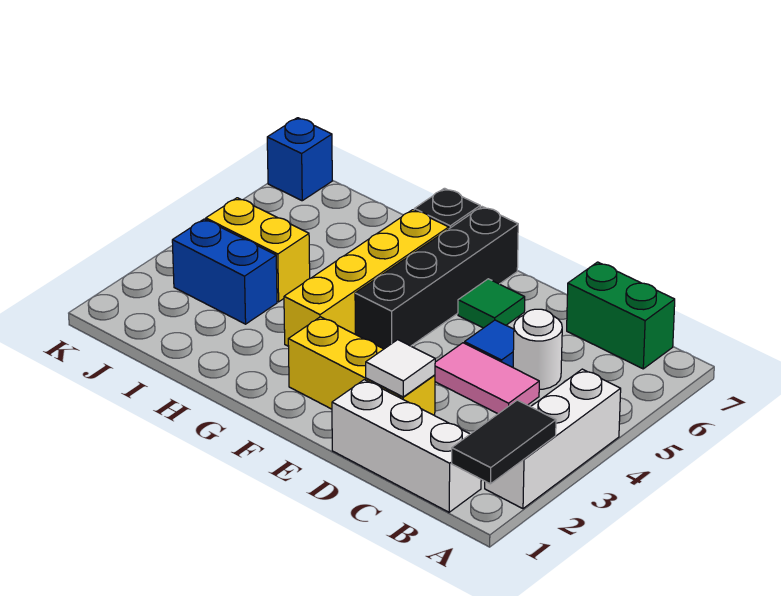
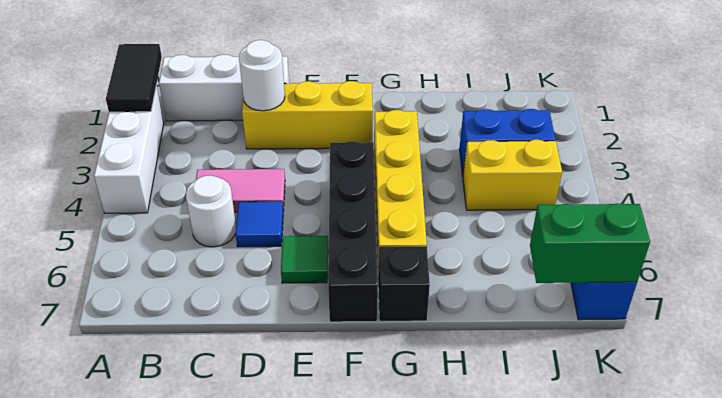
green 1x2 brick [567,262,675,369] -> green 1x2 brick moved to [530,203,650,283]
white 1x1 tile [366,340,435,397] -> white 1x1 round brick [239,40,285,111]

